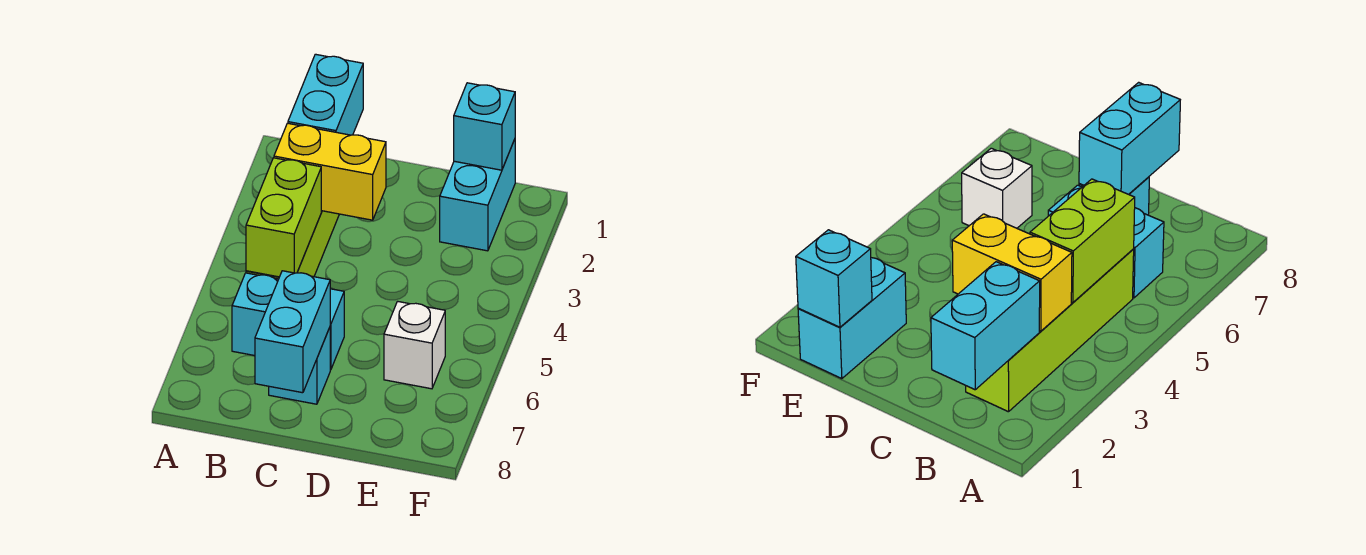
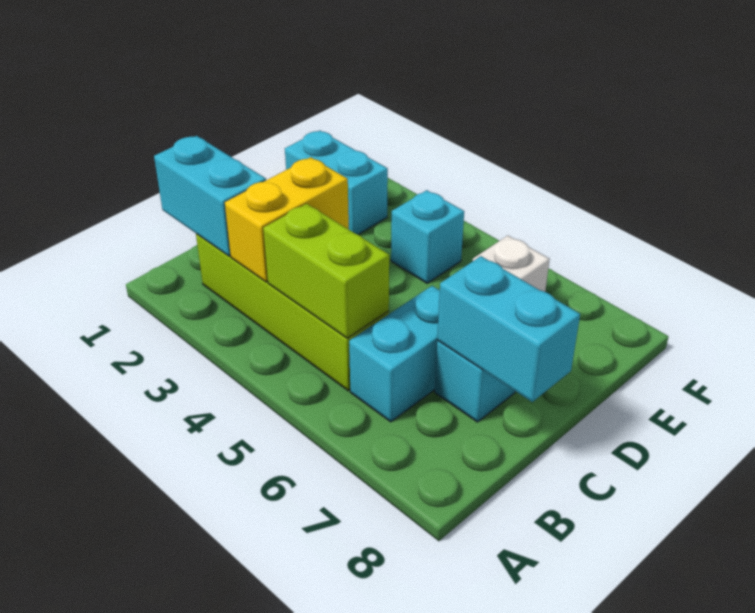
cyan 1x1 brick [454,83,515,170] -> cyan 1x1 brick moved to [391,190,464,283]

